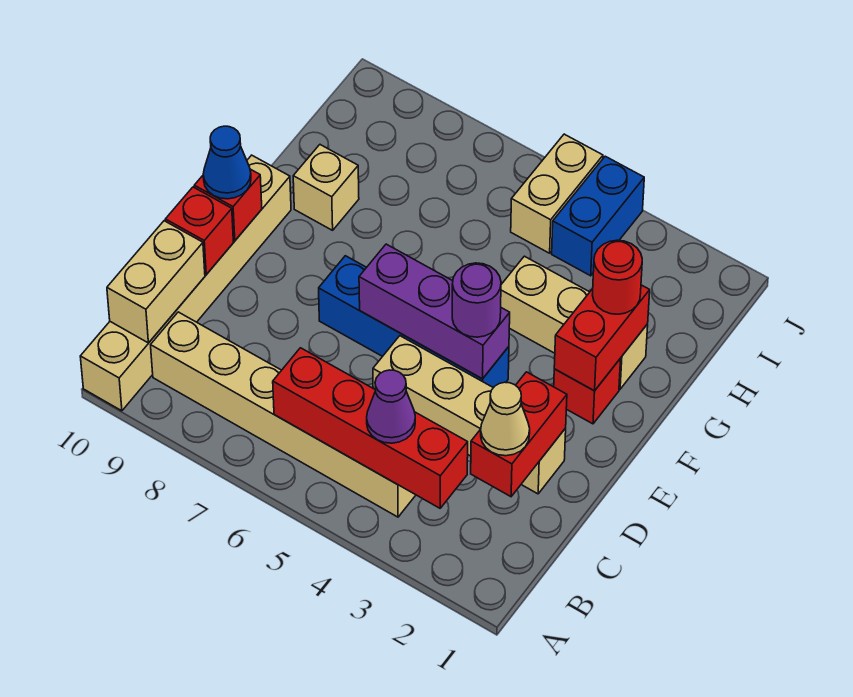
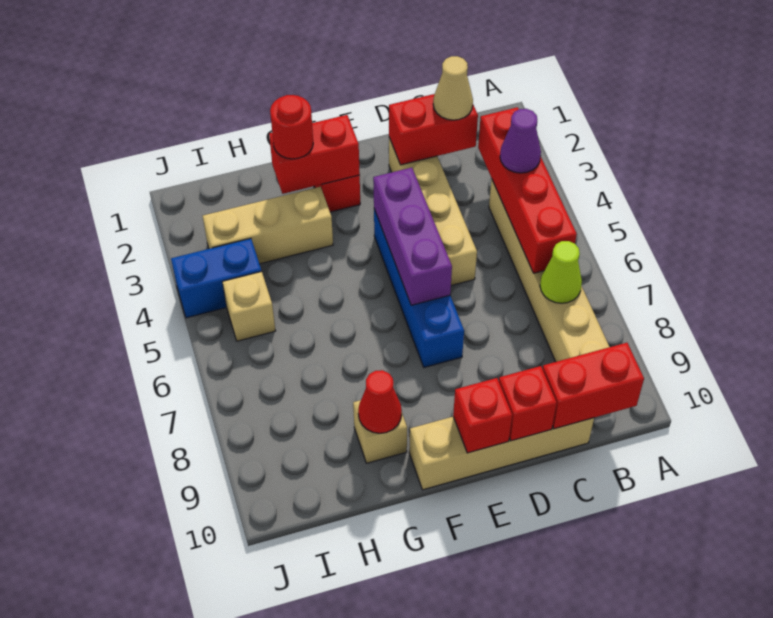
tan 1x6 brick [80,155,291,411] -> tan 1x4 brick [409,417,594,490]
none -> lime 1x1 cone [540,241,582,303]
tan 1x2 brick [107,221,205,343] -> red 1x2 brick [543,343,644,429]
purple 1x1 round brick [452,263,501,337] -> none
blue 1x1 cone [203,126,251,199] -> none
tan 1x3 brick [501,256,648,389] -> tan 1x3 brick turned to [203,187,333,264]
none -> red 1x1 cone [358,370,402,433]
tan 1x2 brick [511,134,603,253] -> tan 1x1 brick [223,271,275,341]

